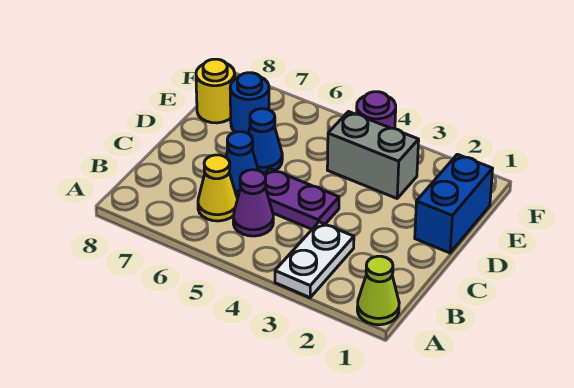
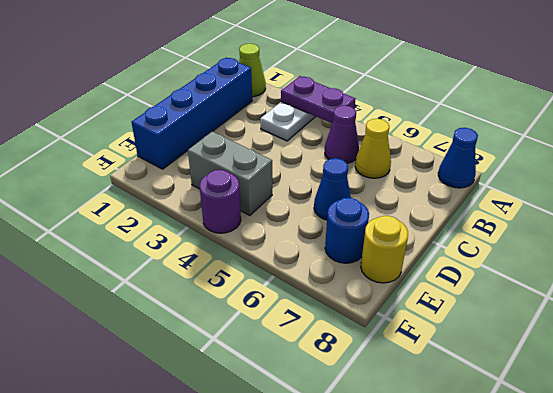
purple 1x2 plate [264,168,339,229] -> purple 1x2 plate moved to [281,76,355,123]
blue 1x1 cone [226,132,258,197] -> blue 1x1 cone moved to [438,128,478,188]
blue 1x2 brick [415,154,493,253] -> blue 1x4 brick [132,58,252,169]

